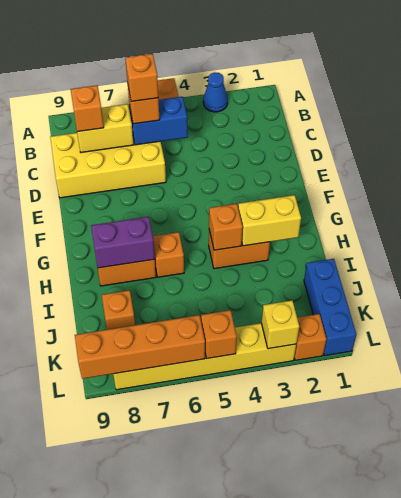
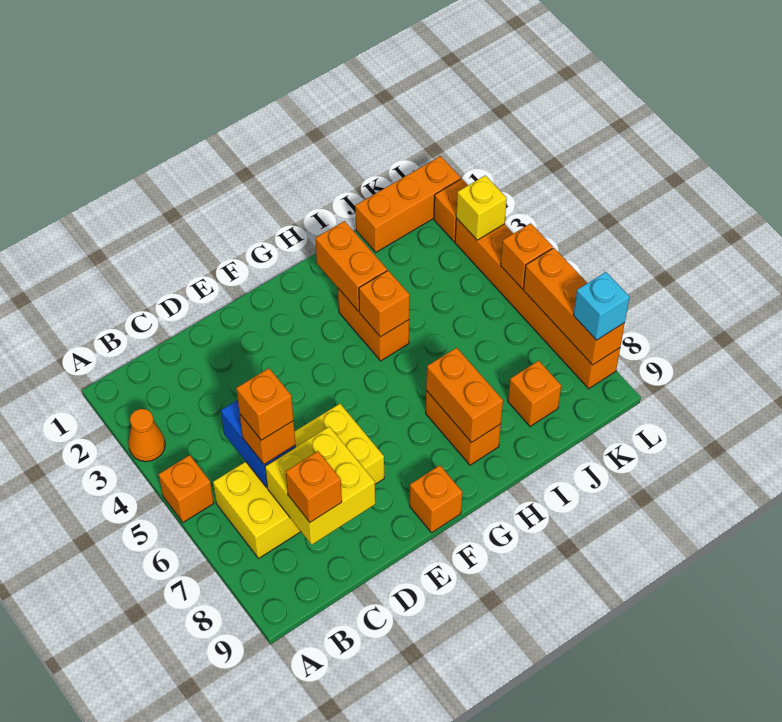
blue 1x1 cone [203,72,228,112] -> orange 1x1 cone [128,409,165,461]
yellow 2x4 brick [50,133,166,198] -> yellow 2x4 brick turned to [213,404,384,559]
yellow 1x2 brick [77,104,134,152] -> yellow 2x2 brick [265,427,375,545]
yellow 1x2 brick [238,195,301,246] -> orange 1x2 brick [315,221,387,311]
orange 1x1 brick [153,232,184,277] -> orange 1x1 brick moved to [410,465,462,533]
purple 1x2 brick [91,217,155,268] -> orange 1x2 brick [426,348,503,443]
blue 1x3 brick [304,259,356,356] -> orange 1x3 brick [355,156,461,252]
yellow 1x6 brick [113,323,296,390] -> orange 1x6 brick [455,218,620,389]
orange 1x4 brick [75,315,205,379] -> orange 1x3 brick [523,248,625,365]
none -> cyan 1x1 brick [573,272,630,340]

